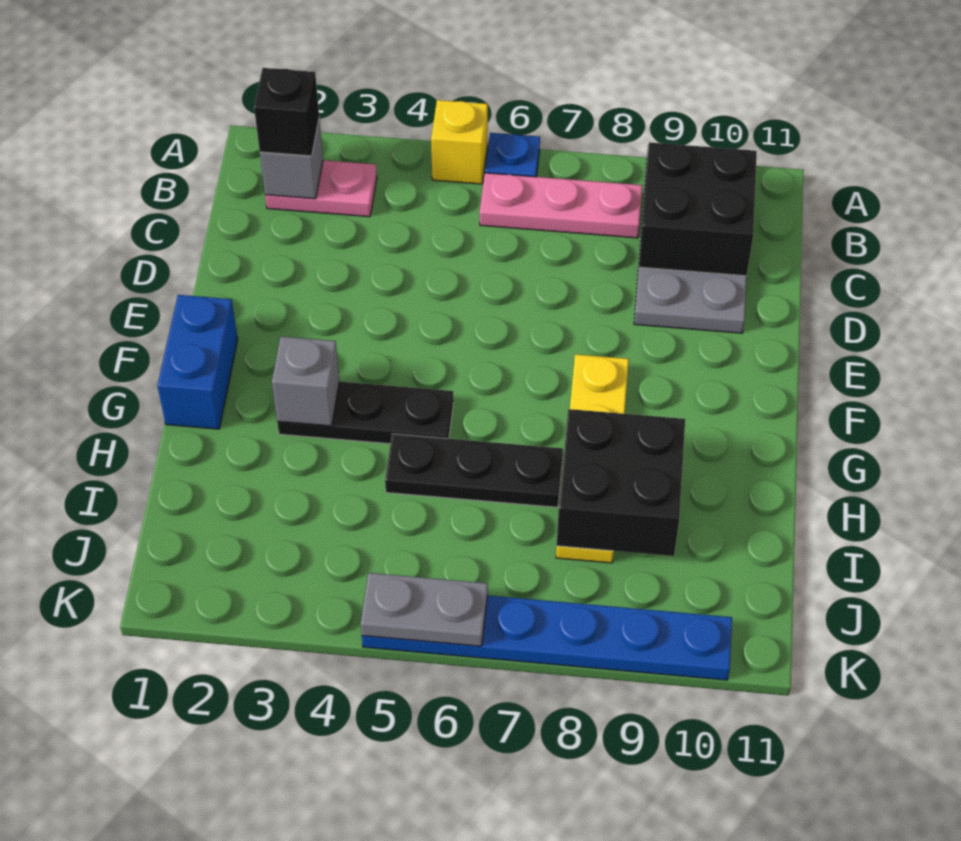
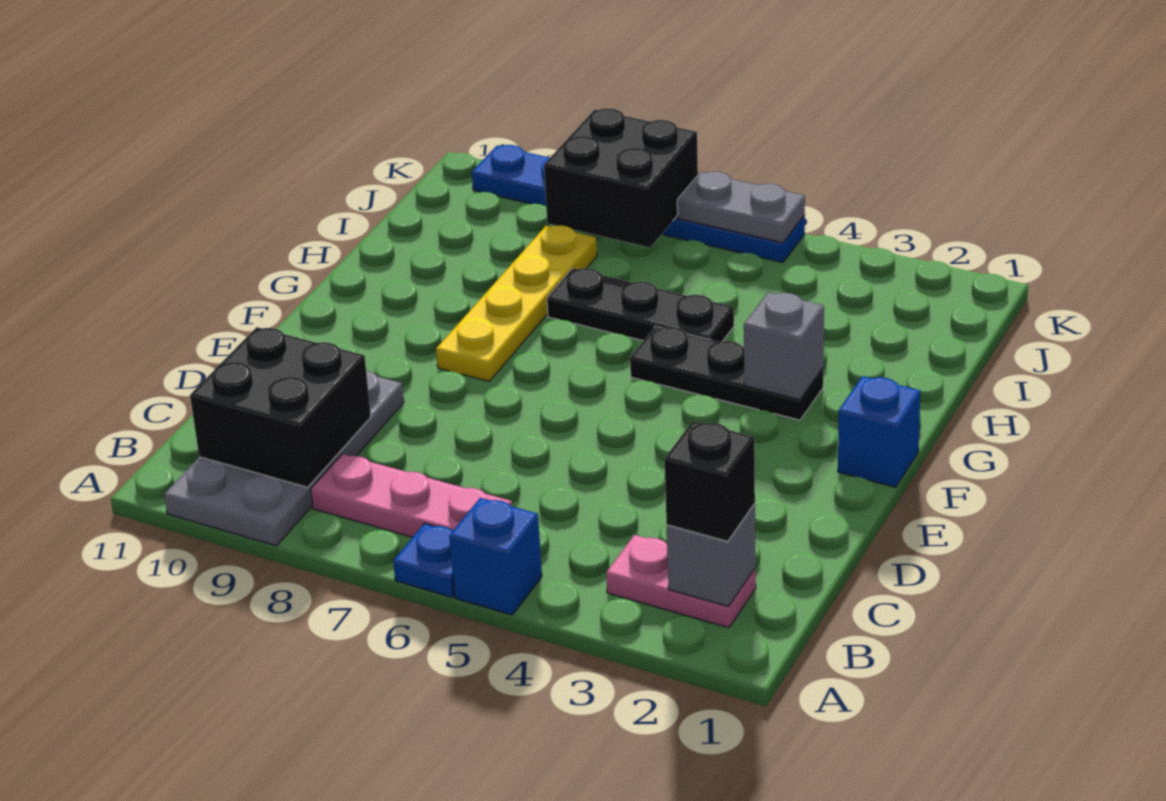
yellow 1x1 brick [431,100,488,184] -> blue 1x1 brick [449,498,542,615]
blue 1x2 brick [157,295,238,429] -> blue 1x1 brick [838,376,920,487]
black 2x2 brick [557,409,685,556] -> black 2x2 brick moved to [544,108,698,248]

